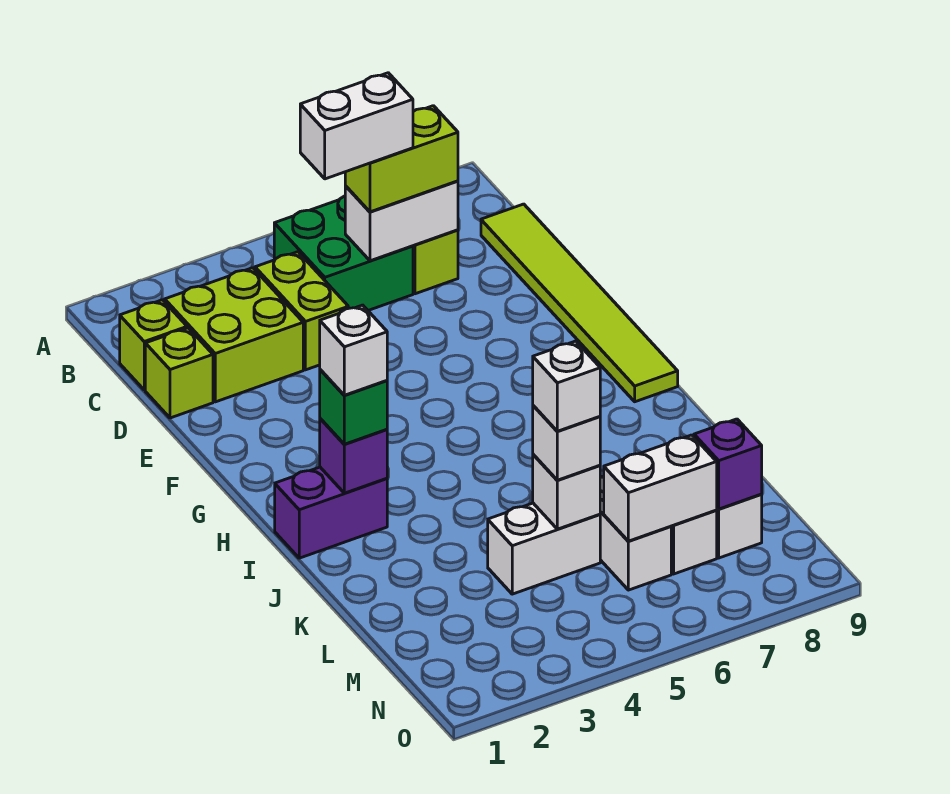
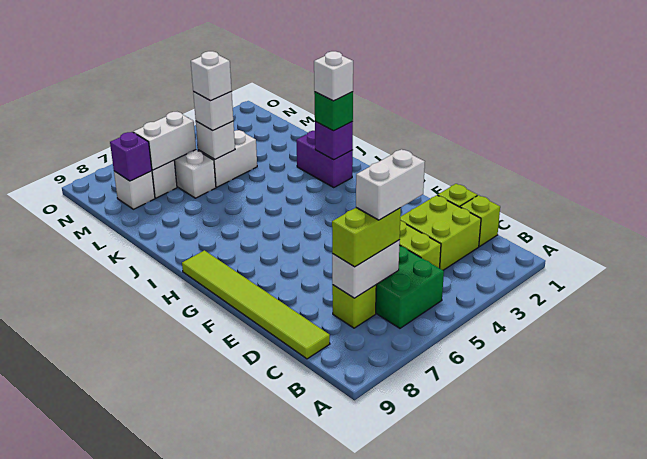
purple 1x2 brick [275,467,387,558] -> purple 1x2 brick turned to [296,131,353,188]

